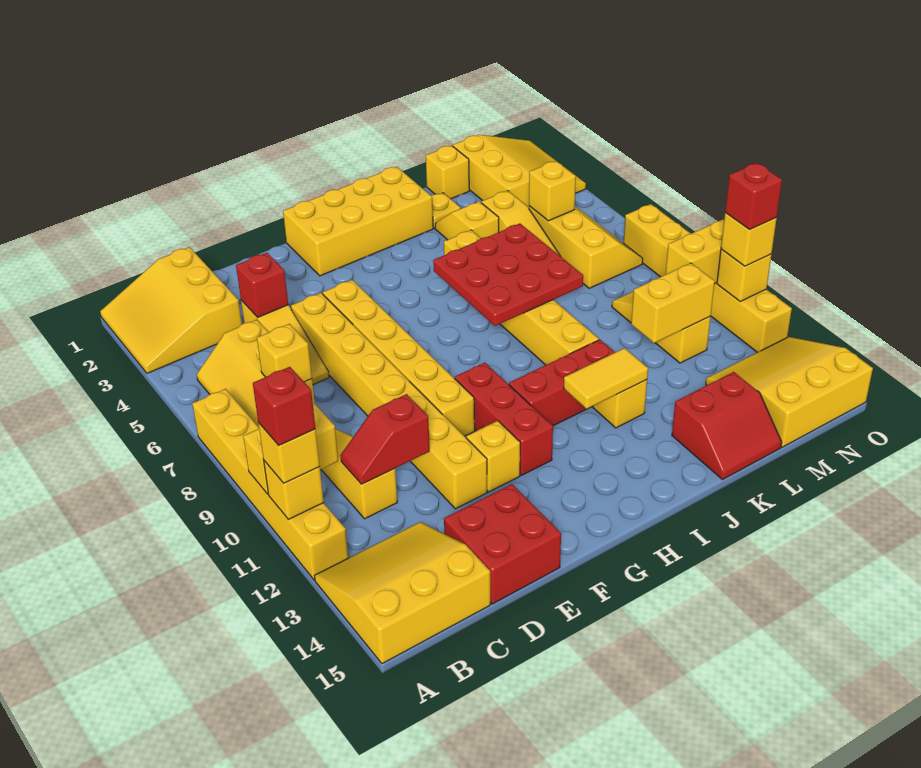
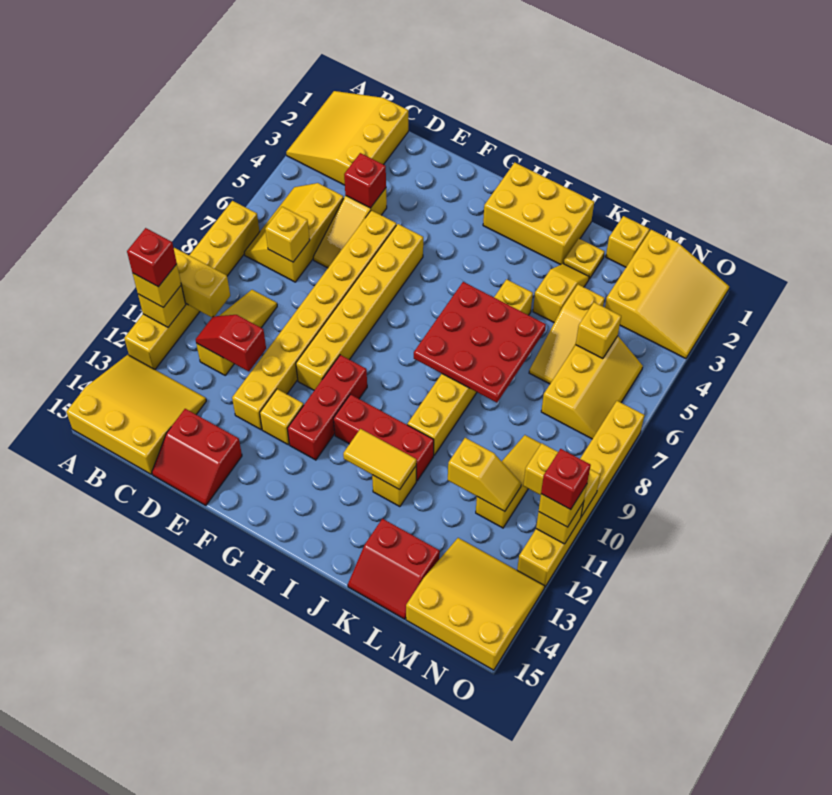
red 2x2 brick [444,484,561,604] -> red 2x2 slope [152,409,242,506]
yellow 2x4 brick [283,167,433,276] -> yellow 2x3 brick [483,163,594,265]
yellow 1x2 brick [631,263,715,343] -> yellow 1x2 slope [448,438,521,511]

